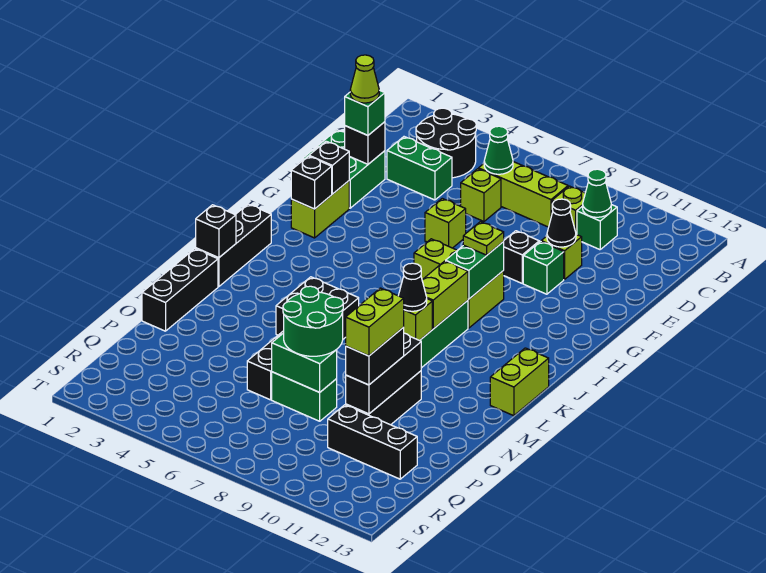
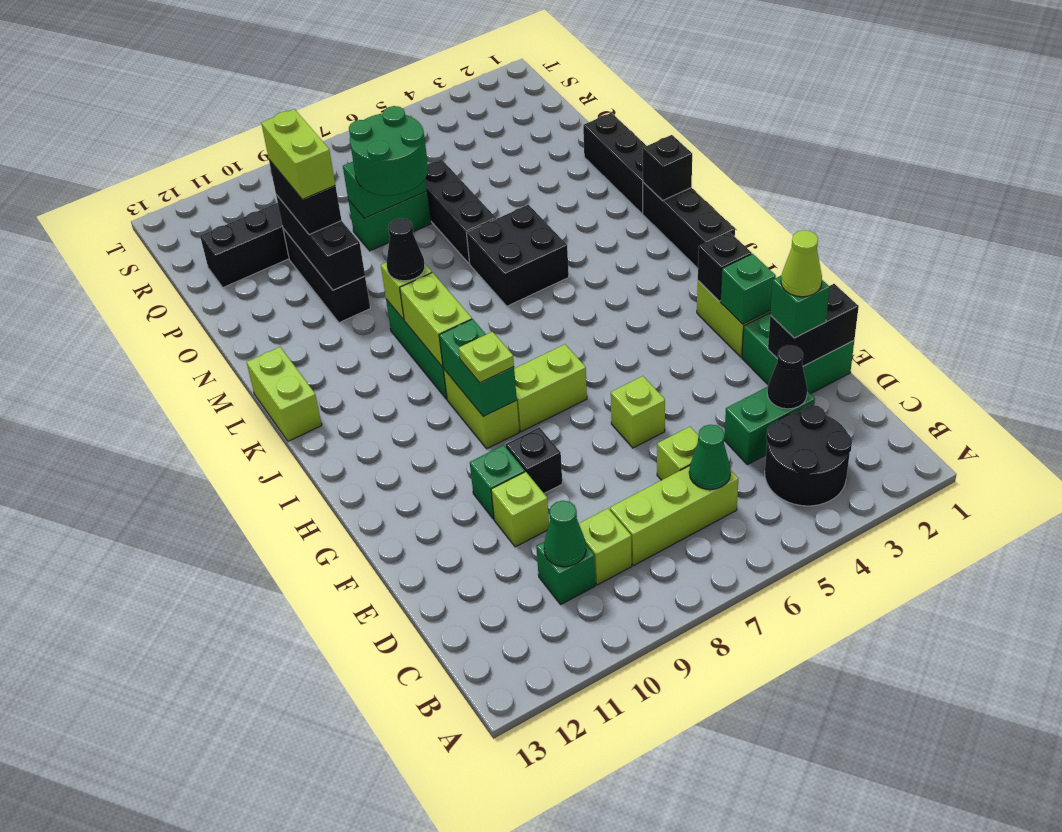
black 1x1 brick [345,122,385,164] -> black 1x2 brick [768,284,859,366]
black 1x1 cone [547,199,576,247] -> black 1x1 cone moved to [767,345,807,409]
black 1x1 brick [309,141,349,194] -> green 1x1 brick [720,254,776,324]

